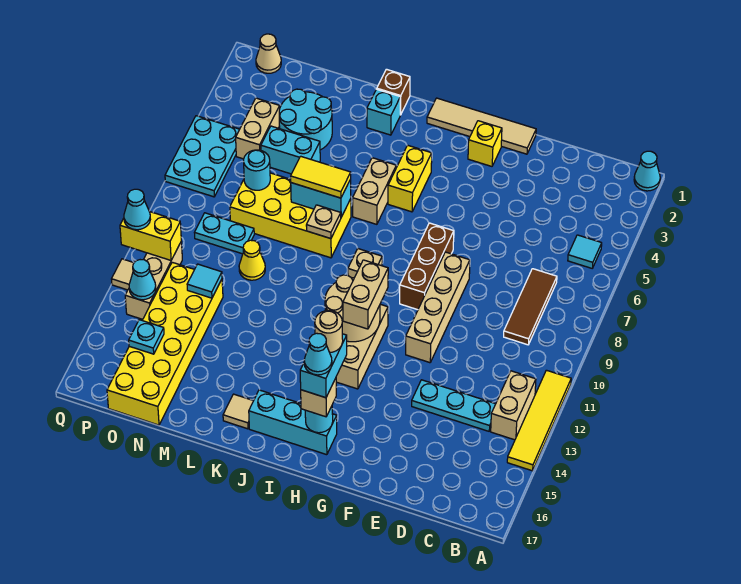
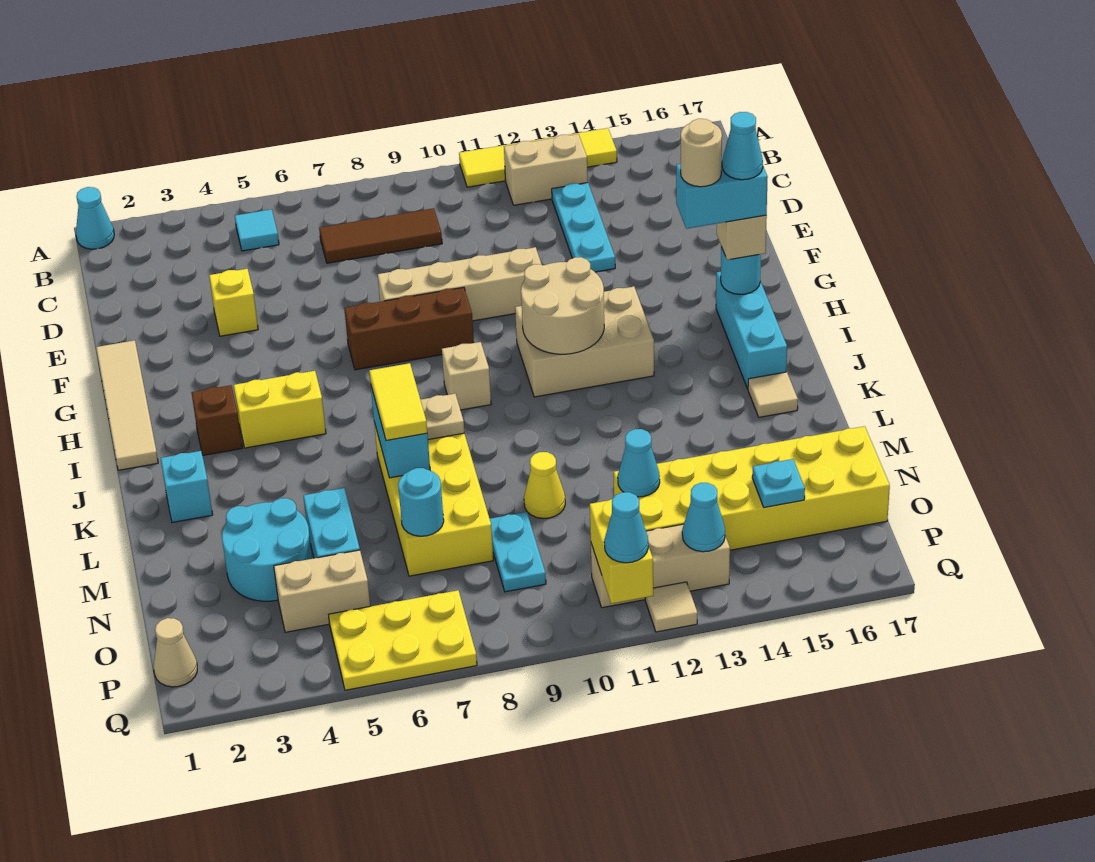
yellow 1x1 brick [468,121,502,166] -> yellow 1x1 brick moved to [209,269,258,336]
tan 1x2 brick [343,260,388,329] -> none
tan 1x2 brick [353,158,396,224] -> none
brown 1x1 brick [377,69,410,115] -> brown 1x1 brick moved to [191,385,242,455]
cyan 1x1 tile [187,264,222,298] -> cyan 1x1 cone [618,429,660,497]
cyan 2x3 plate [165,116,240,197] -> yellow 2x3 plate [328,590,477,690]

